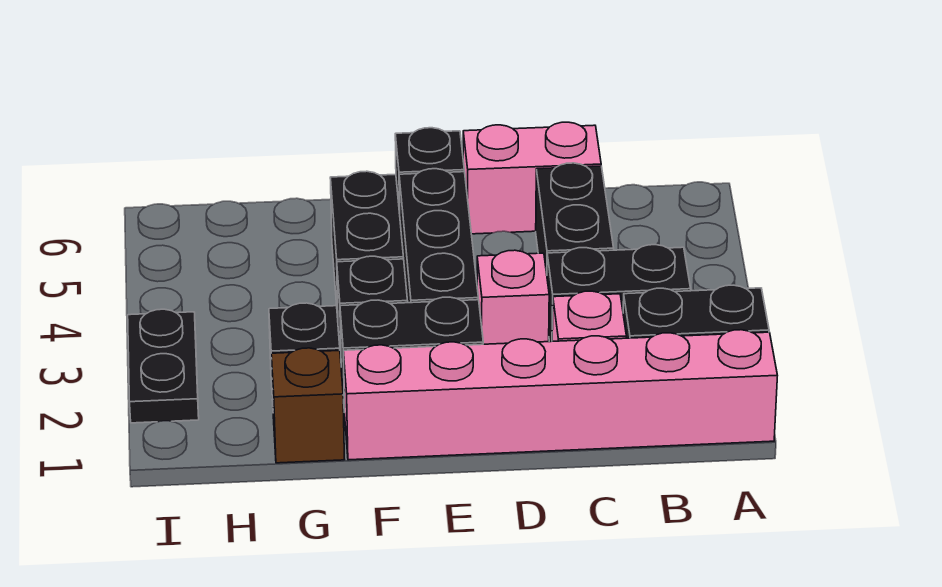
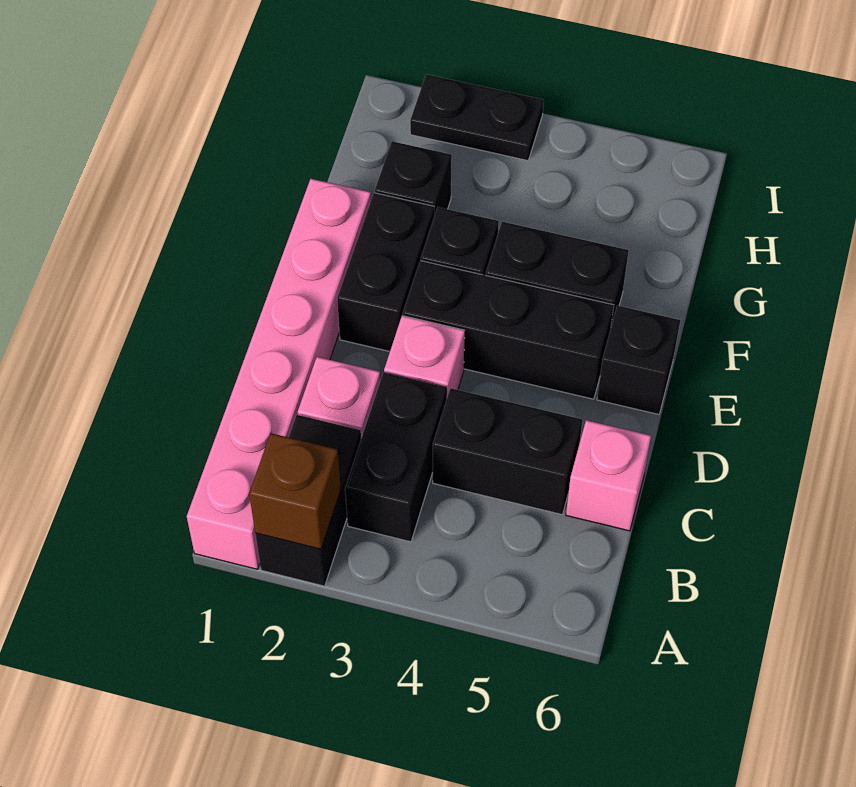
pink 1x2 brick [463,122,601,234] -> pink 1x1 brick [566,420,651,531]
brown 1x1 brick [271,348,345,463] -> brown 1x1 brick moved to [249,433,341,549]

